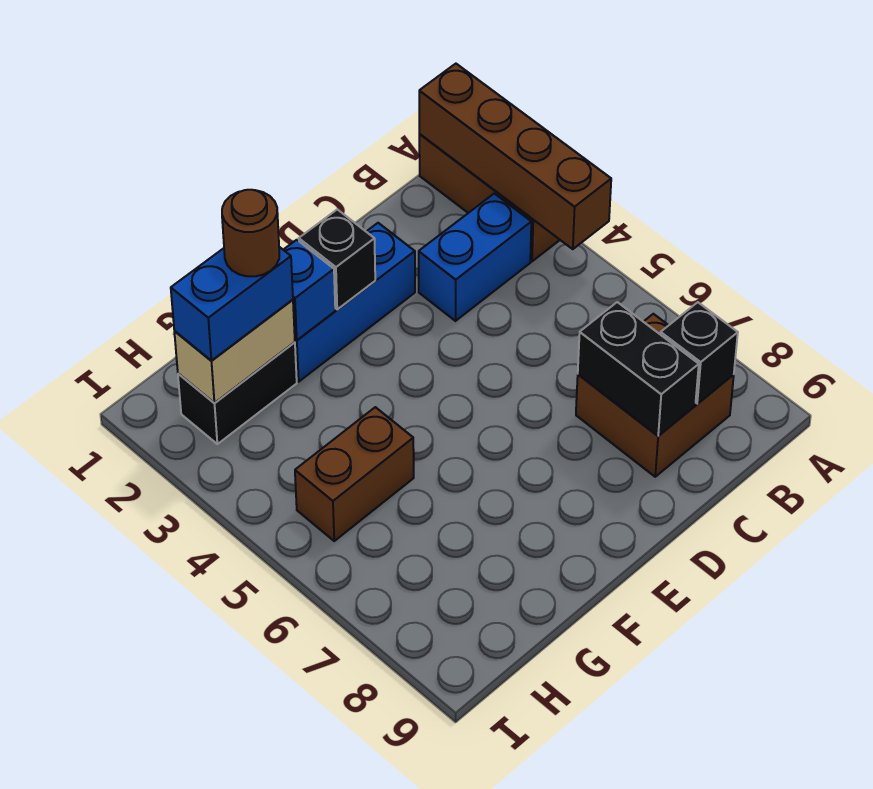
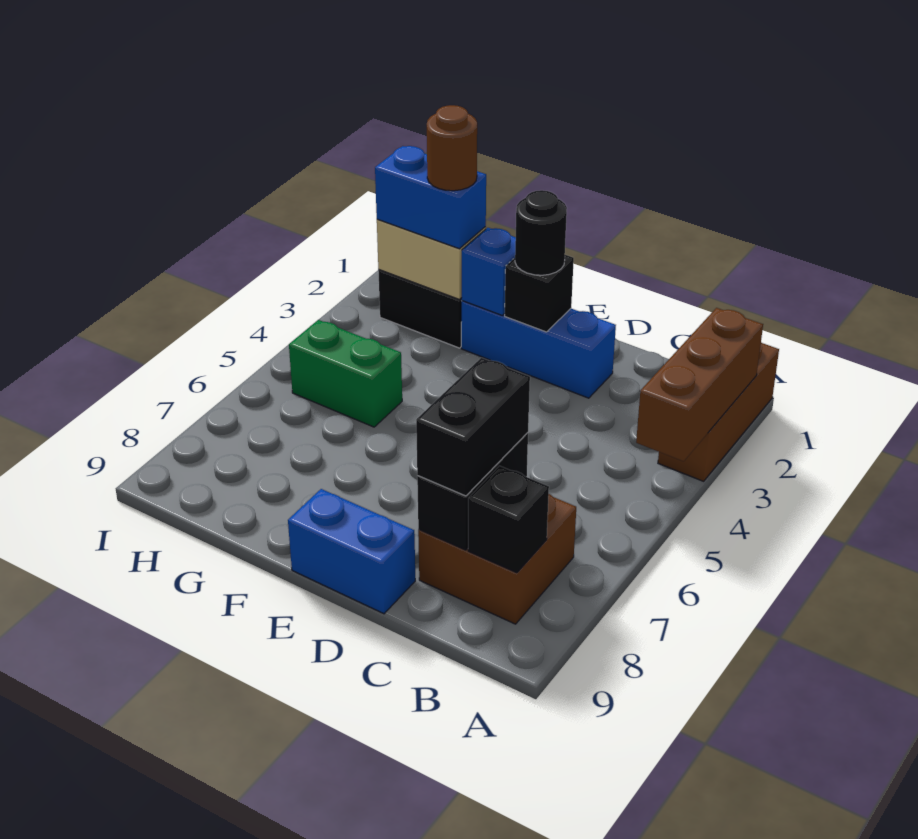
brown 1x4 brick [419,64,611,249] -> brown 1x3 brick [636,308,763,461]
blue 1x2 brick [419,194,531,321] -> blue 1x2 brick moved to [288,489,415,614]
none -> black 1x2 brick [416,358,530,496]
none -> black 1x1 round brick [515,190,567,275]
brown 1x2 brick [295,407,414,541] -> green 1x2 brick [289,320,402,427]

